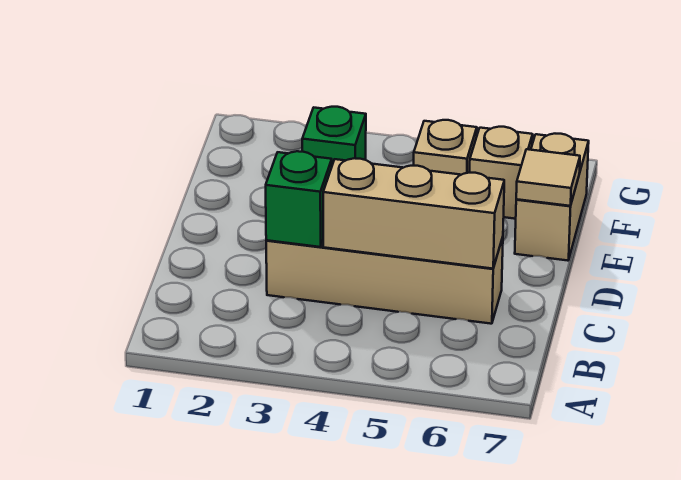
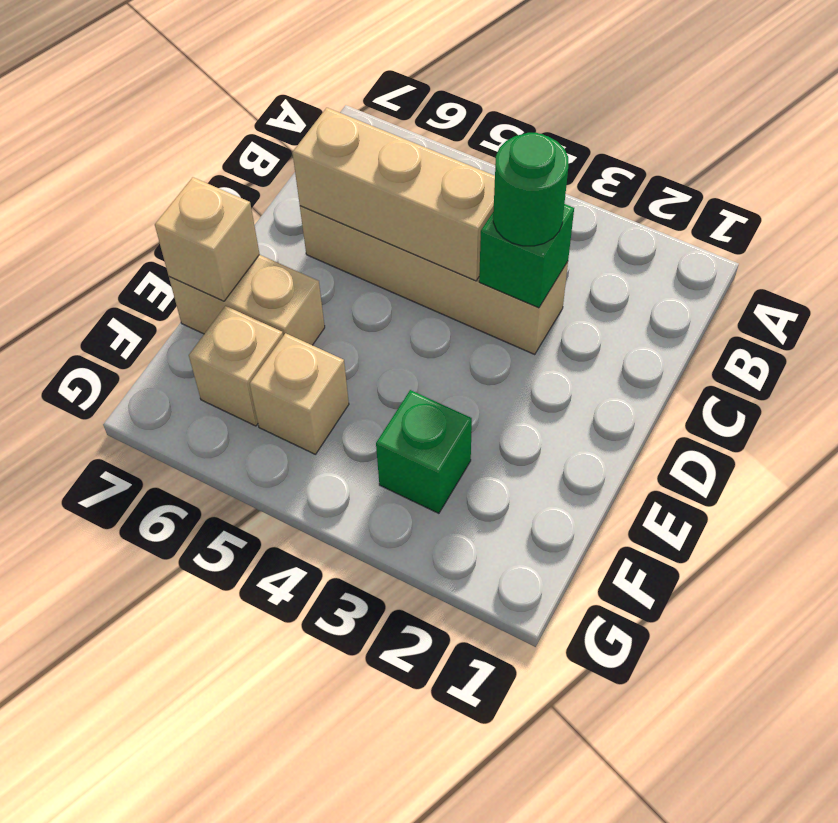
none -> green 1x1 round brick [493,133,568,246]
tan 1x2 brick [515,134,589,261] -> tan 1x2 brick turned to [169,255,325,345]
tan 1x1 tile [516,149,580,206] -> tan 1x1 brick [155,177,260,301]

